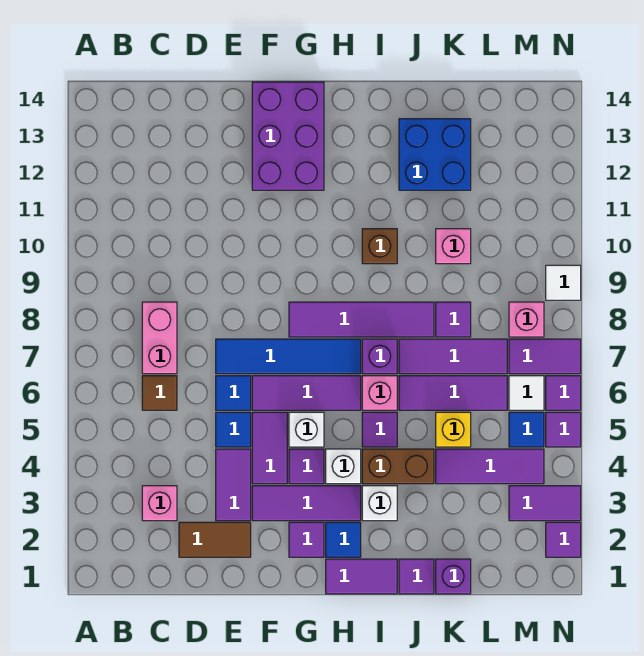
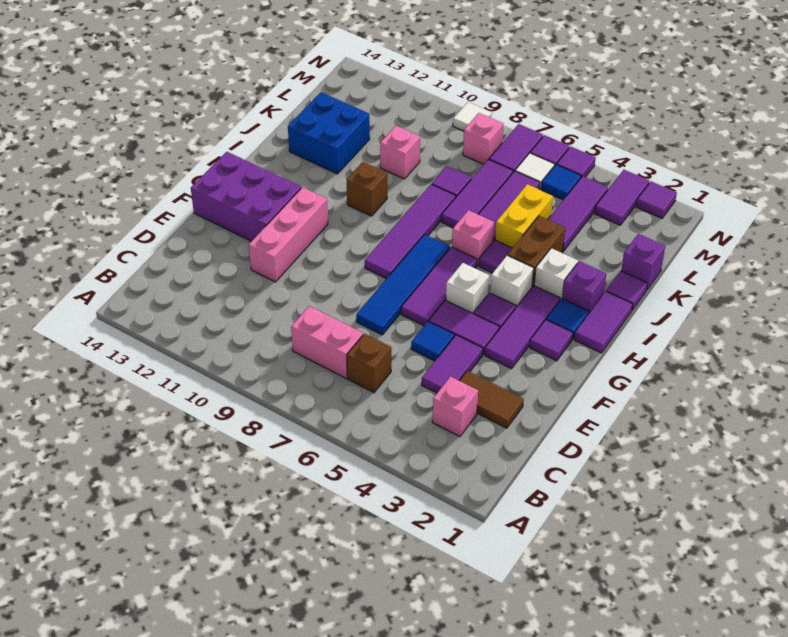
brown 1x1 tile [142,376,177,410] -> brown 1x1 brick [347,334,391,393]
brown 1x2 tile [179,522,251,557] -> brown 1x2 tile turned to [459,371,524,428]
purple 1x2 tile [216,449,251,521] -> purple 1x2 tile turned to [422,335,483,393]
blue 1x1 tile [216,376,251,410] -> none
none -> pink 1x3 brick [249,187,328,282]
purple 1x1 brick [362,339,397,374] -> purple 1x1 brick moved to [562,261,606,314]
yellow 1x1 brick [436,412,471,447] -> yellow 1x2 brick [495,184,553,248]

